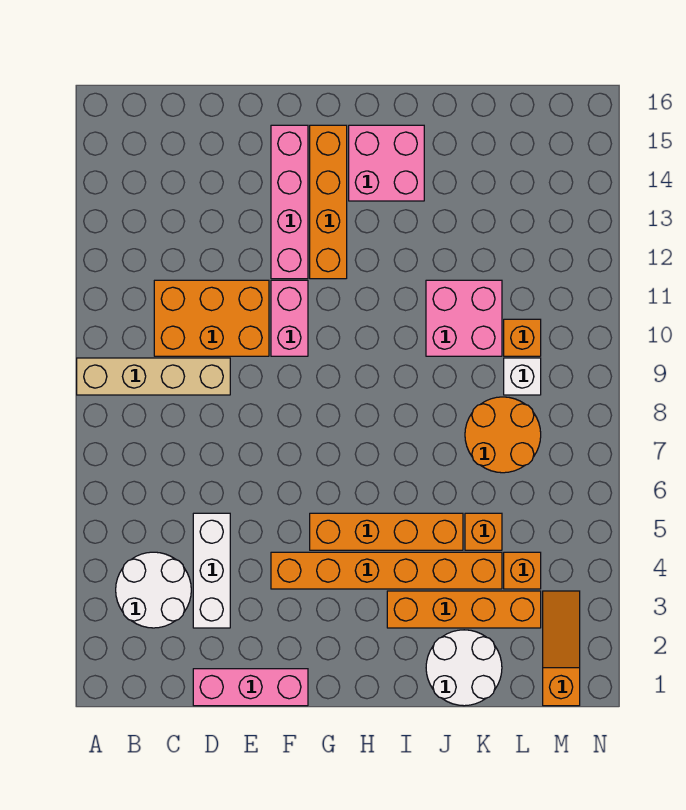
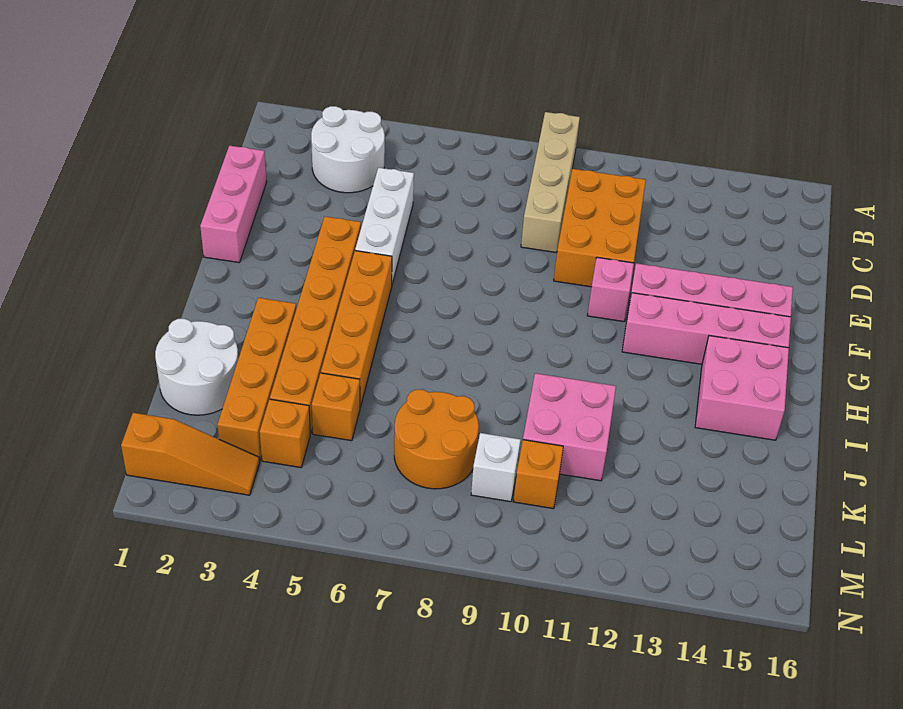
white 1x3 brick [193,513,230,628] -> white 1x3 brick turned to [355,168,414,284]
pink 1x2 brick [271,280,308,356] -> pink 1x1 brick [587,257,634,322]
orange 1x4 brick [310,125,347,279] -> pink 1x4 brick [622,293,791,364]

